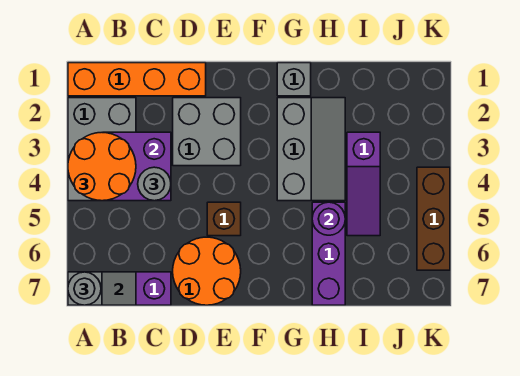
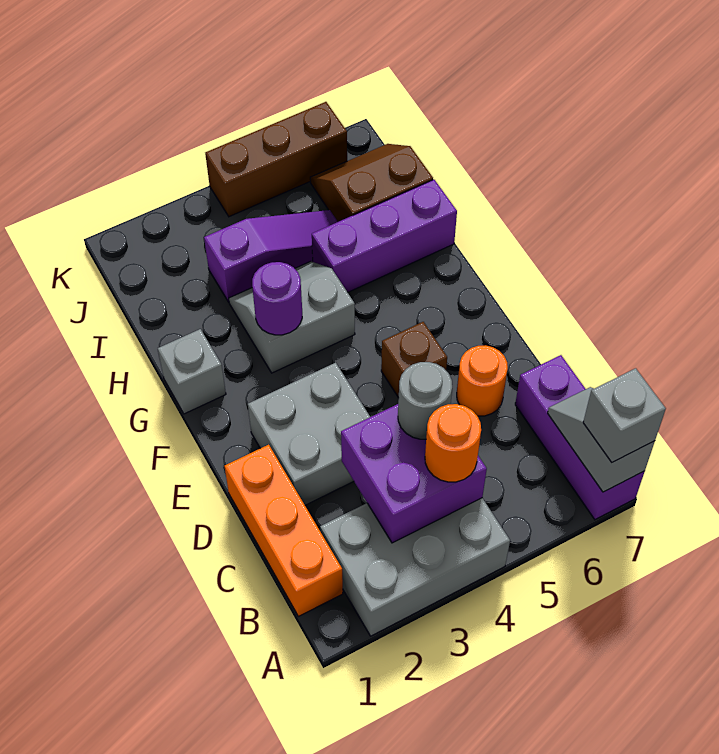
orange 1x4 brick [68,63,206,96] -> orange 1x3 brick [224,445,343,616]
orange 2x2 round brick [68,133,136,201] -> orange 1x1 round brick [425,404,481,482]
grey 1x1 round brick [68,272,101,305] -> grey 1x1 brick [583,368,666,462]
orange 2x2 round brick [173,237,241,305] -> orange 1x1 round brick [457,345,508,416]
grey 2x3 slope [277,98,345,201] -> grey 2x2 slope [229,261,355,373]
purple 1x1 round brick [312,202,345,235] -> purple 1x1 round brick moved to [252,262,302,335]
none -> brown 2x2 slope [310,144,433,222]

